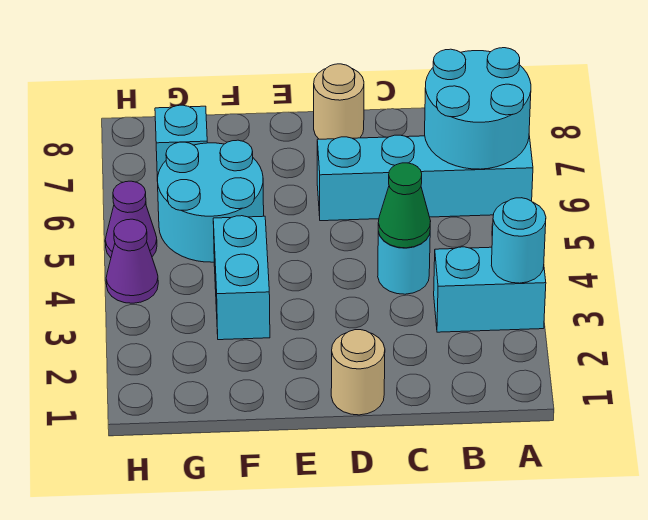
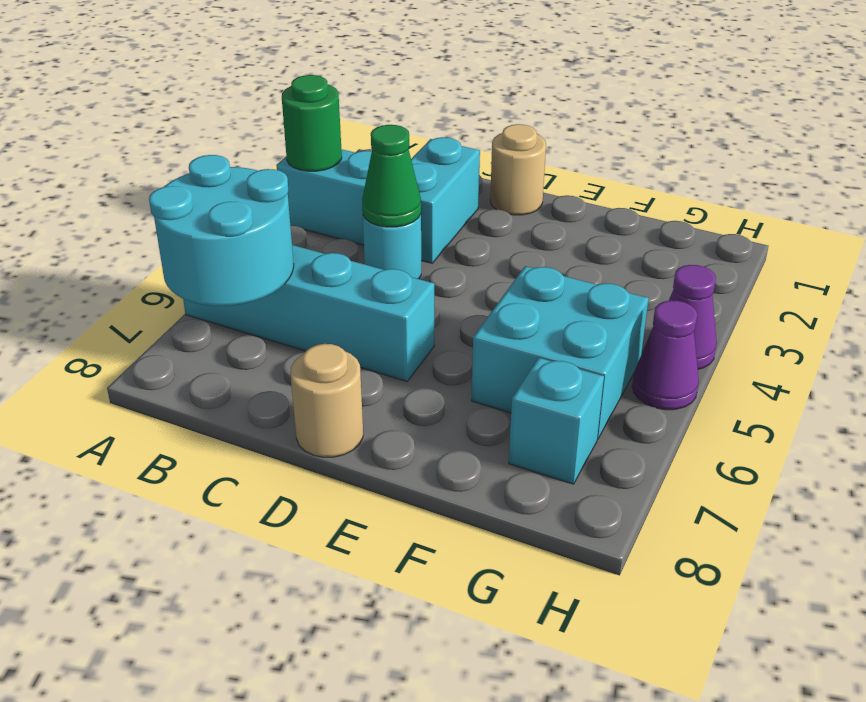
cyan 1x1 round brick [491,198,546,283] -> green 1x1 round brick [282,75,342,171]
cyan 1x2 brick [213,216,270,340] -> cyan 1x2 brick moved to [411,137,480,263]
cyan 2x2 round brick [157,140,264,262] -> cyan 2x2 brick [472,266,649,439]

